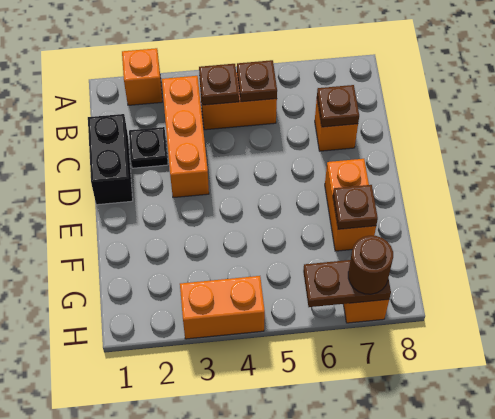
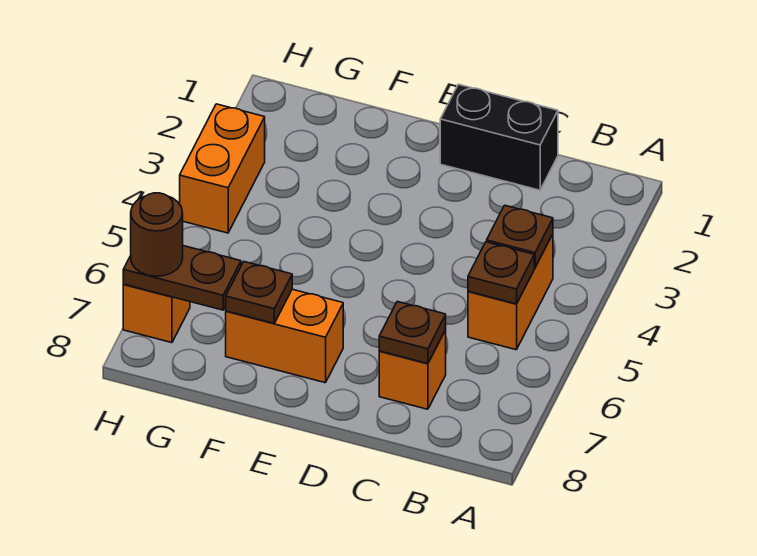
orange 1x1 brick [122,48,162,105] -> none
orange 1x3 brick [162,76,209,198] -> none
black 1x1 plate [129,127,168,168] -> none
brown 1x2 plate [303,260,391,307] -> brown 1x2 plate turned to [123,246,241,310]

